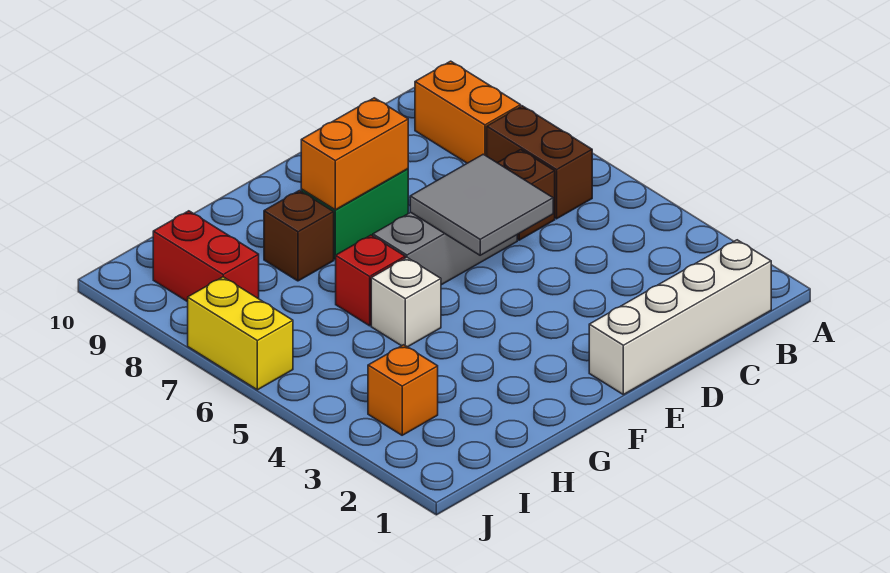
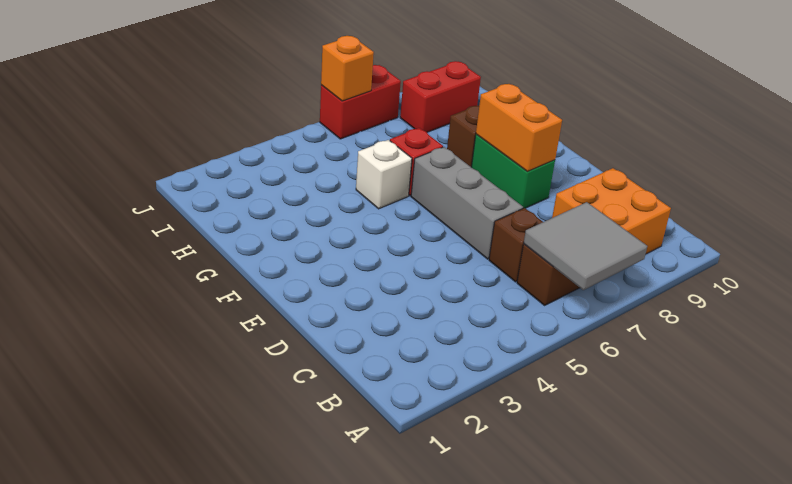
white 1x4 brick [589,240,771,395] -> none
orange 1x2 brick [415,61,521,163] -> orange 2x2 brick [552,168,671,254]
grey 2x2 tile [410,154,553,255] -> grey 2x2 tile moved to [524,202,647,290]
orange 1x1 brick [368,345,438,435] -> orange 1x1 brick moved to [321,36,374,101]
yellow 1x2 brick [188,277,293,390] -> red 1x2 brick [320,65,401,139]

